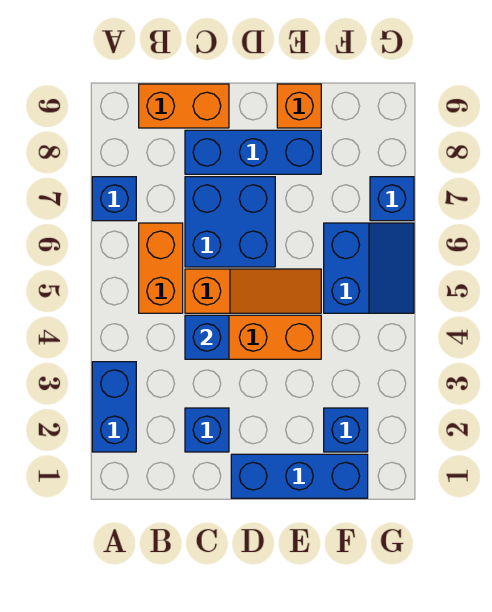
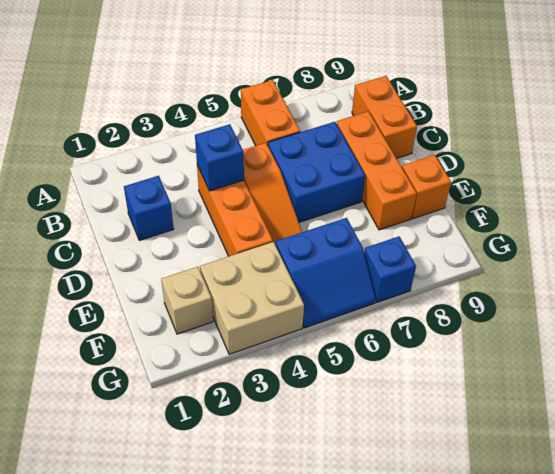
blue 1x2 brick [92,362,136,452] -> none
blue 1x1 brick [92,177,136,221] -> none
orange 1x2 brick [139,223,183,313] -> orange 1x2 brick turned to [241,80,300,146]
blue 1x3 brick [185,130,321,174] -> orange 1x3 brick [336,111,417,230]
blue 1x3 brick [231,454,368,498] -> none
blue 1x1 brick [324,408,368,452] -> tan 1x1 brick [161,267,213,334]
none -> tan 2x2 brick [200,242,304,354]

